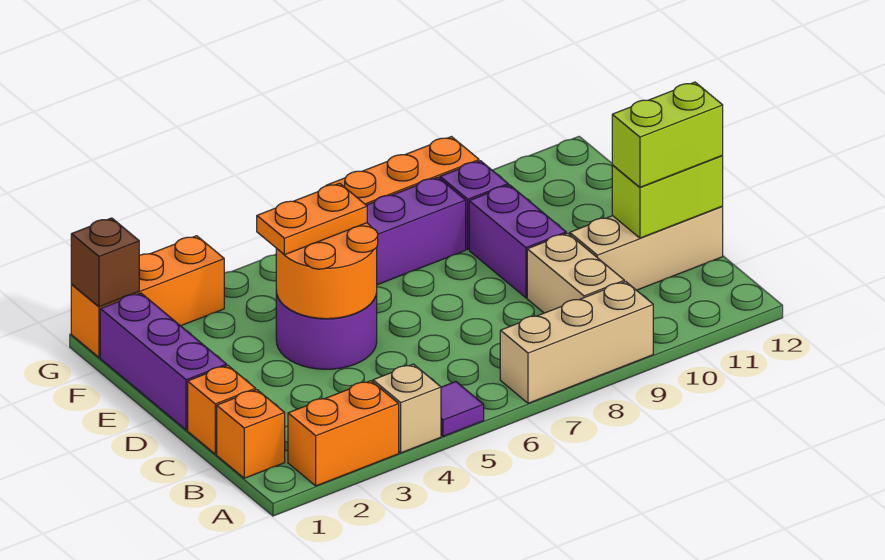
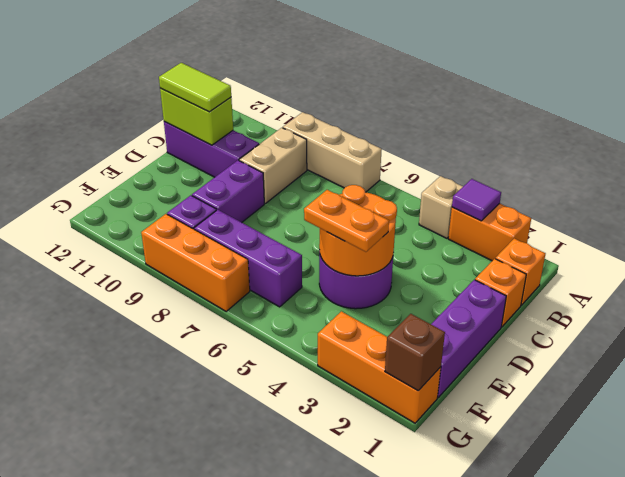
purple 1x1 tile [441,382,484,436] -> purple 1x1 tile moved to [452,179,501,221]
tan 1x3 brick [570,207,723,290] -> purple 1x3 brick [164,122,259,177]
lime 1x2 brick [612,82,723,187] -> lime 1x2 tile [159,63,231,112]

